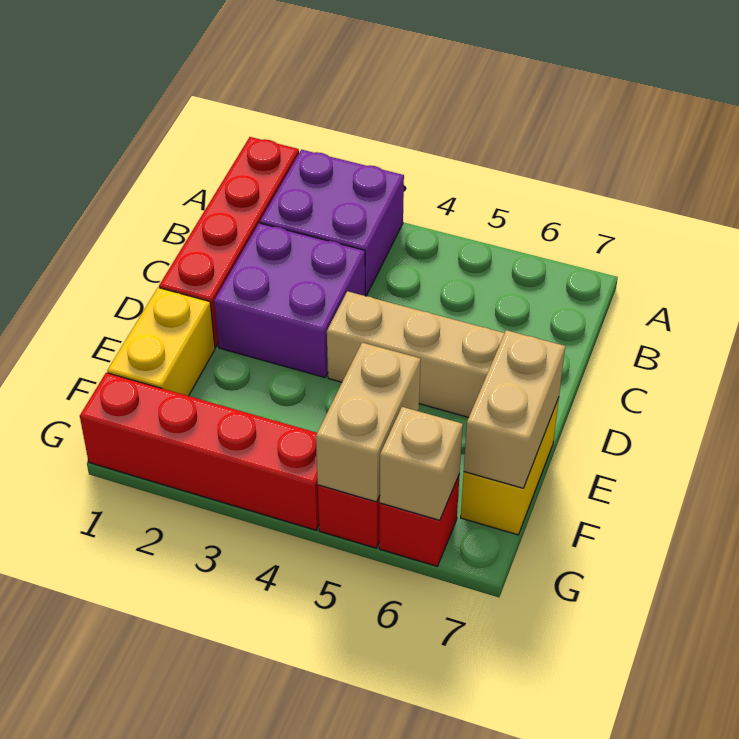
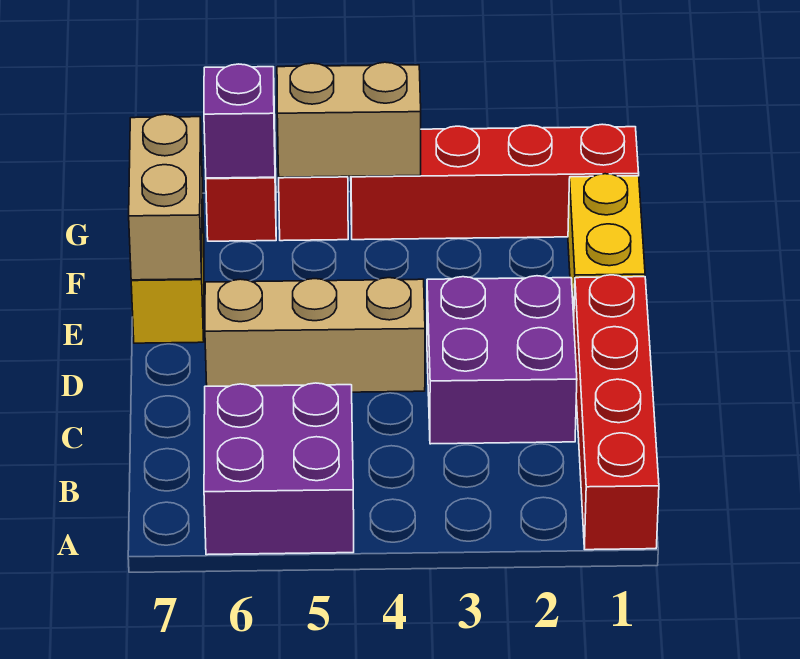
purple 2x2 brick [260,150,404,296] -> purple 2x2 brick moved to [204,383,354,555]
tan 1x2 brick [316,343,421,502] -> tan 1x2 brick turned to [277,62,421,177]
tan 1x1 brick [380,407,463,520] -> purple 1x1 brick [204,64,275,178]

